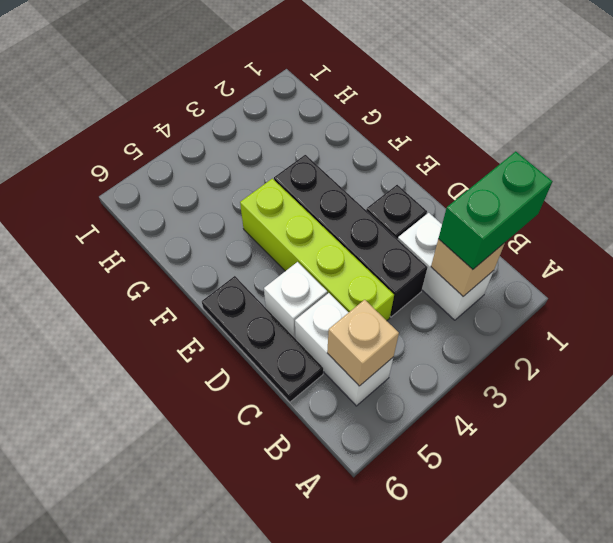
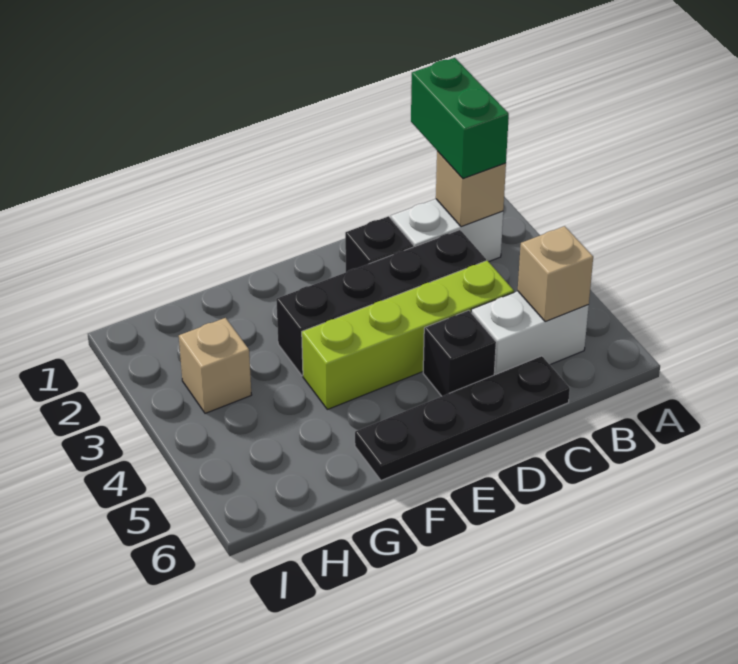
black 1x3 plate [202,276,323,402] -> black 1x4 plate [355,356,570,481]
white 1x1 brick [264,262,327,339] -> black 1x1 brick [423,310,496,396]
none -> tan 1x1 brick [179,318,251,413]

